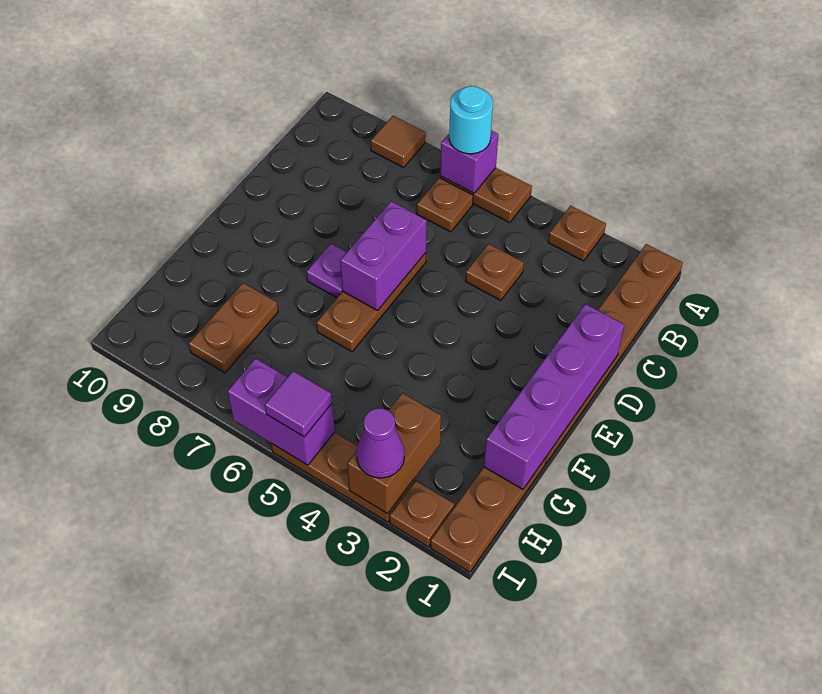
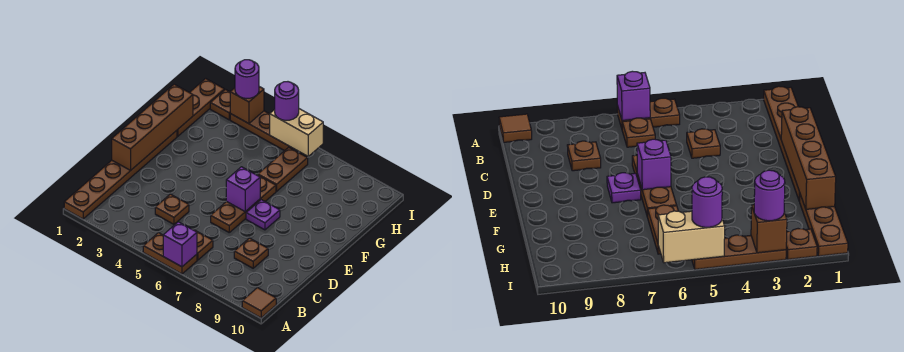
brown 1x1 plate [548,206,606,261] -> brown 1x1 plate moved to [234,238,268,268]
cyan 1x1 round brick [449,86,493,154] -> none
brown 1x1 tile [371,116,426,168] -> brown 1x1 tile moved to [242,288,276,318]
purple 1x4 brick [484,304,624,489] -> brown 1x4 brick [112,84,193,170]
purple 1x2 brick [340,201,427,311] -> purple 1x1 brick [226,167,260,212]
brown 1x2 plate [189,283,278,373] -> brown 1x2 plate moved to [258,147,308,191]
brown 1x2 brick [347,393,441,514] -> brown 1x1 brick [230,87,264,124]
purple 1x1 cone [356,408,404,478] -> purple 1x1 round brick [235,60,259,99]
purple 1x2 brick [227,359,335,465] -> tan 1x2 brick [270,109,323,156]
purple 1x1 tile [265,371,332,437] -> purple 1x1 round brick [275,82,299,120]

